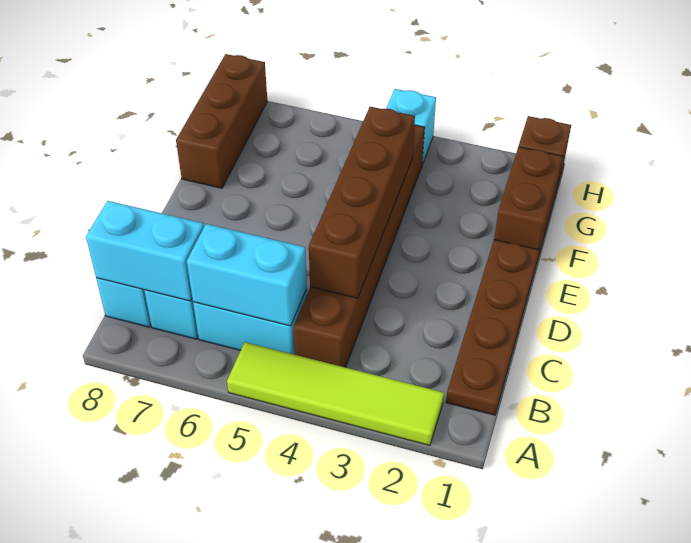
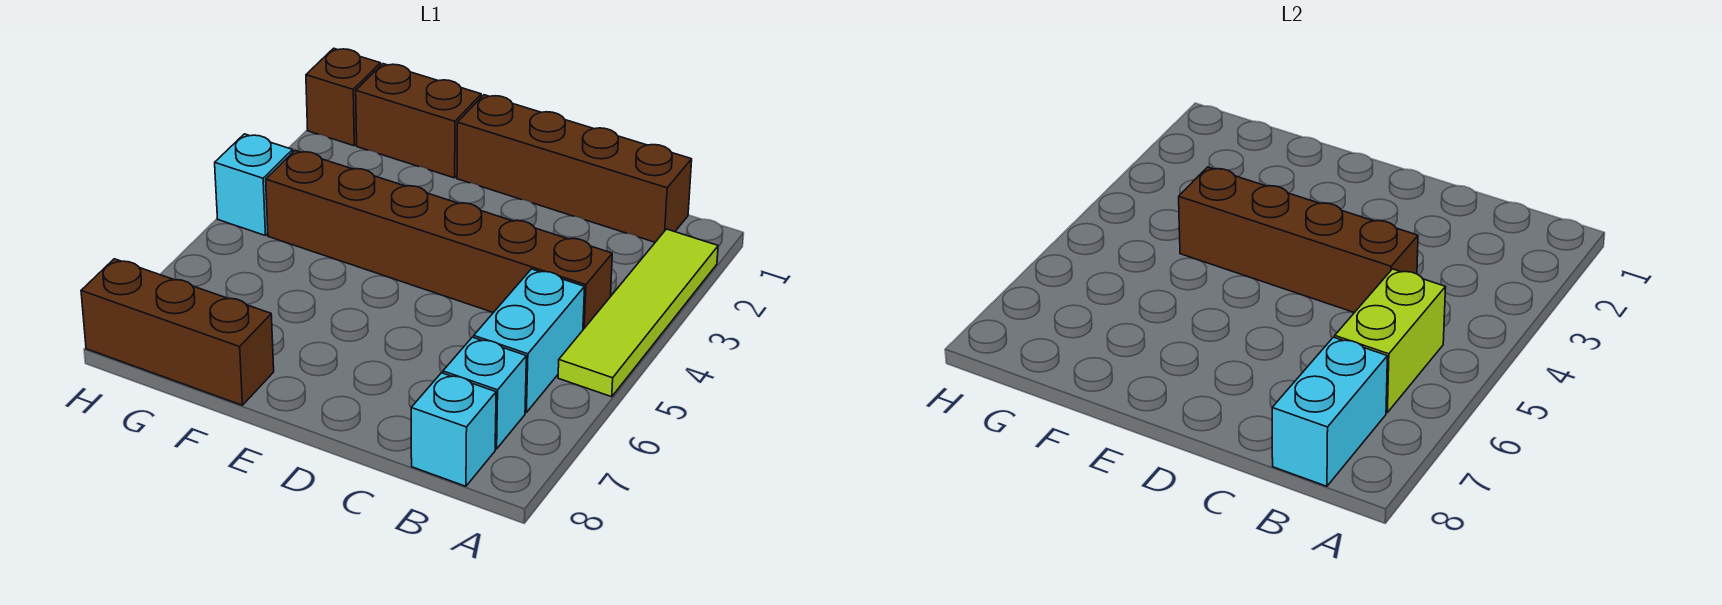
brown 1x4 plate [446,240,539,415] -> brown 1x4 brick [457,95,692,242]
cyan 1x2 brick [187,224,307,326] -> lime 1x2 brick [1335,269,1446,412]

